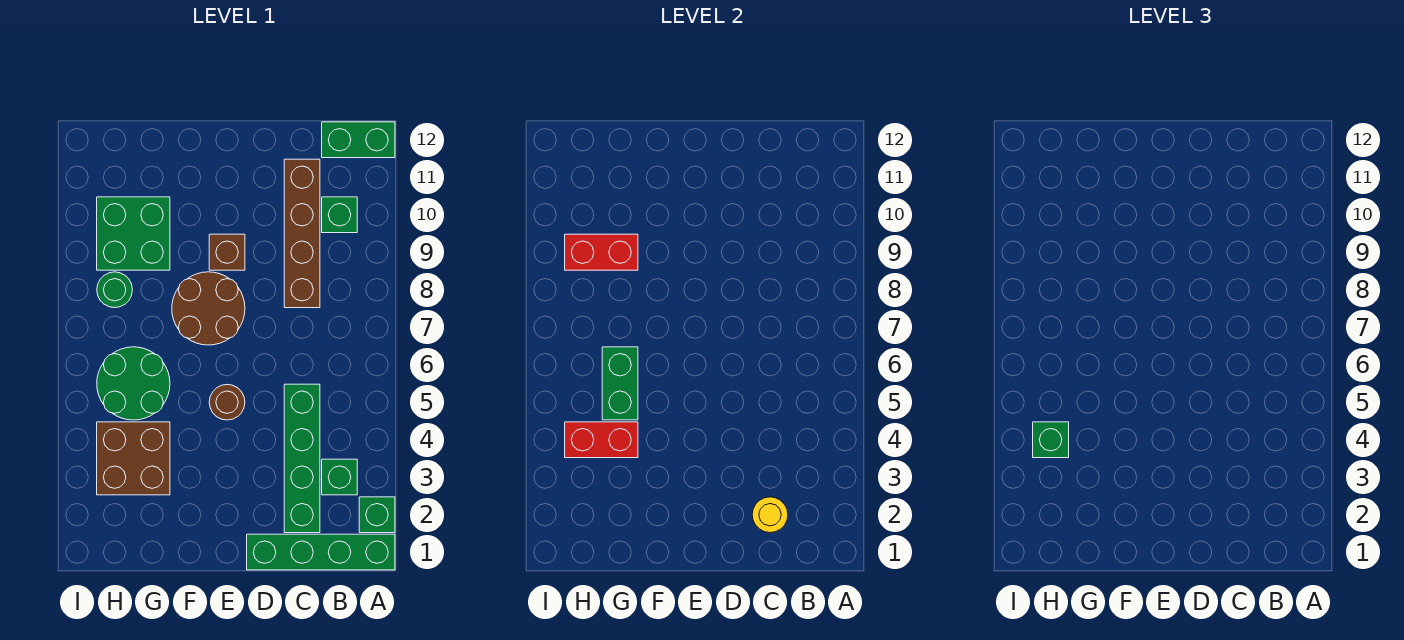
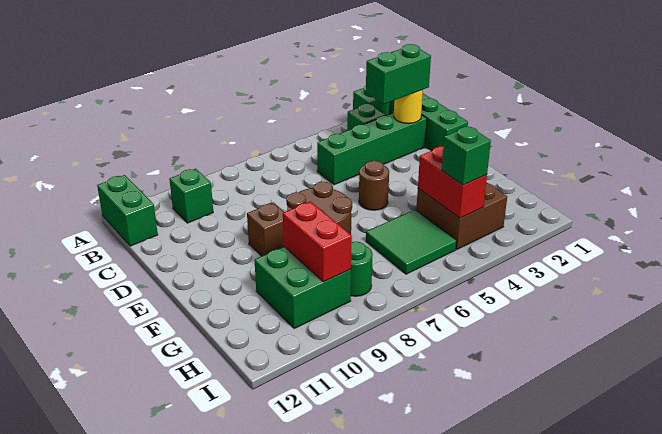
brown 1x4 brick [284,159,320,308] -> none
green 2x2 round brick [97,347,170,420] -> green 2x2 tile [366,210,457,274]
green 1x2 brick [602,347,638,420] -> green 1x2 brick moved to [366,44,431,104]

